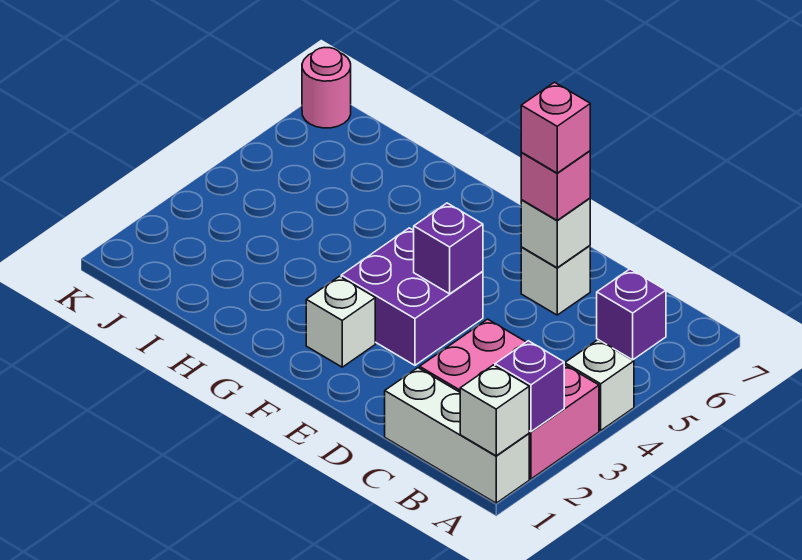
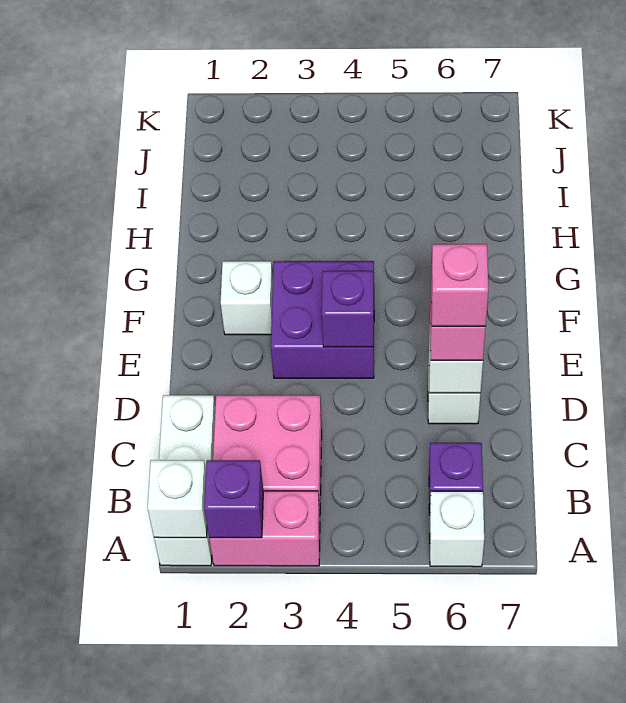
white 1x1 brick [565,340,634,430] -> white 1x1 brick moved to [430,491,484,567]
pink 1x1 round brick [302,47,351,128] -> none

